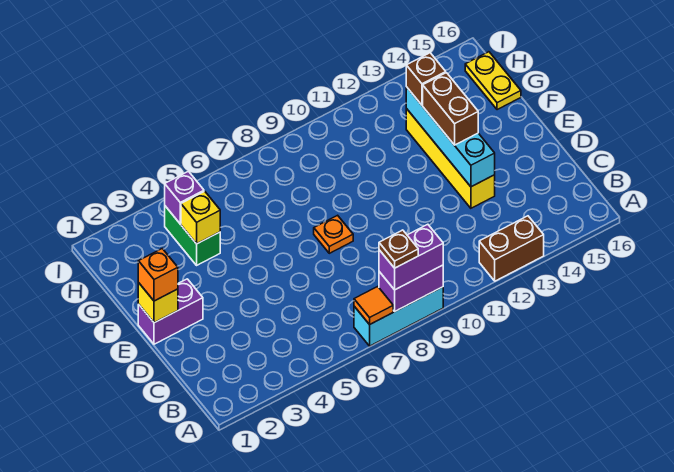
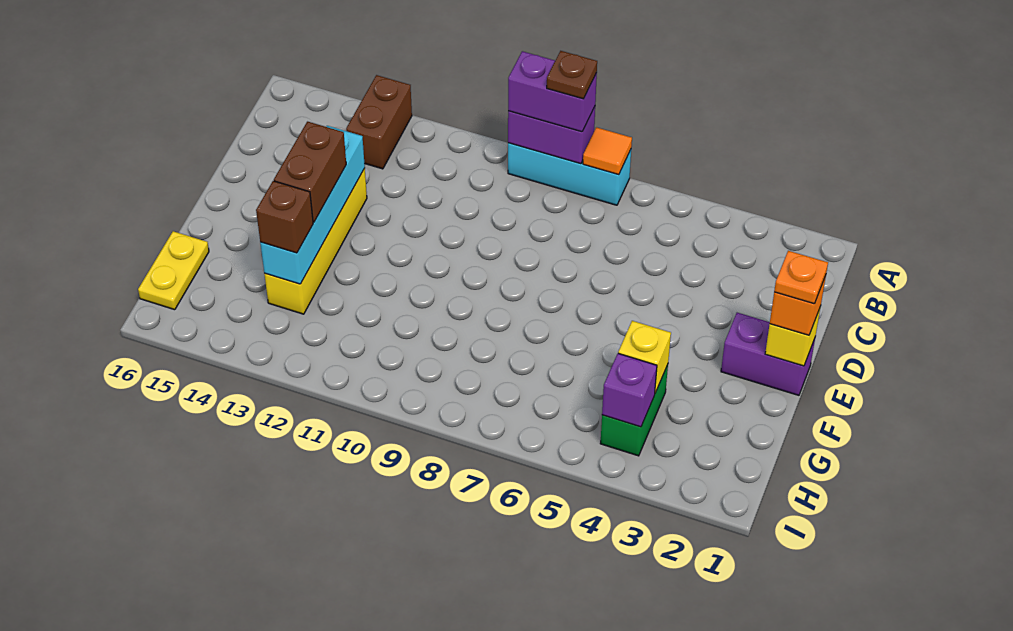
brown 1x2 brick [479,216,544,281] -> brown 1x2 brick turned to [346,75,412,169]
orange 1x1 plate [314,215,353,253] -> orange 1x1 plate moved to [774,251,828,304]

